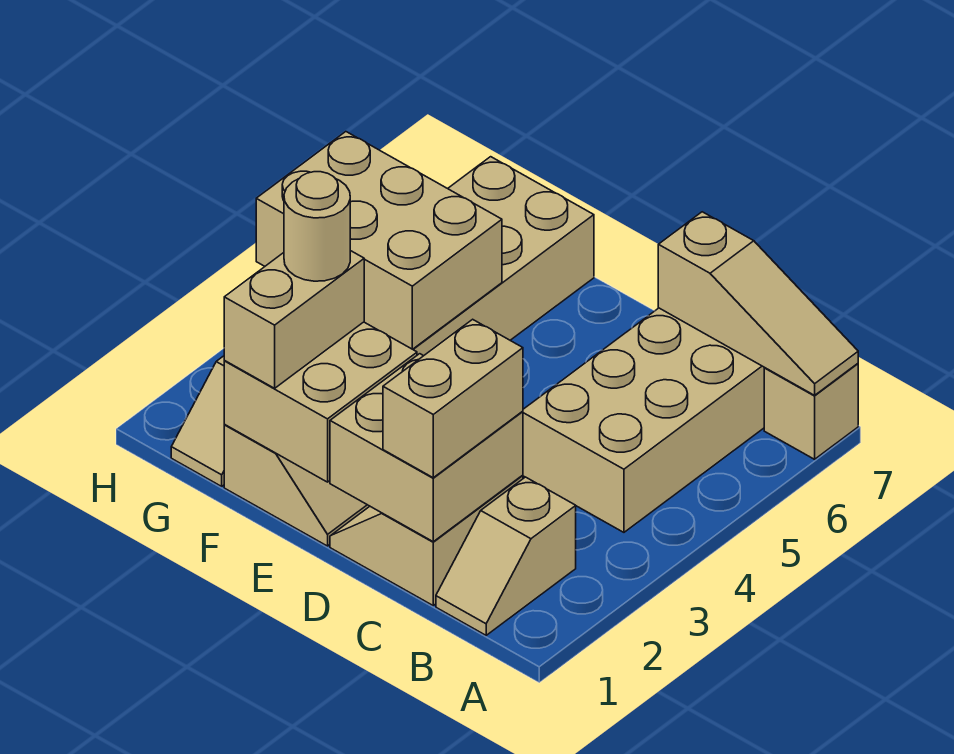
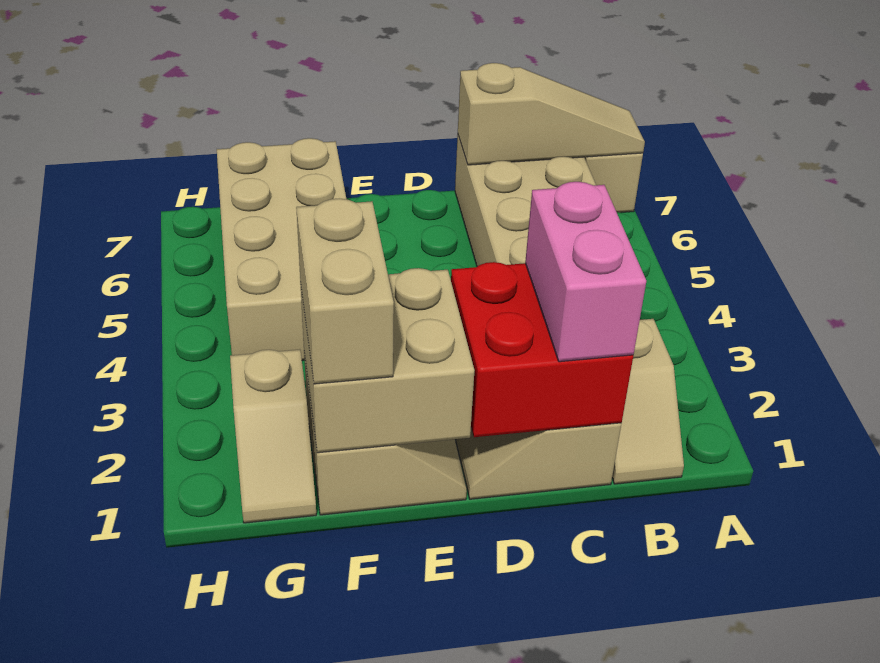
tan 2x2 brick [330,354,523,542] -> red 2x2 brick [451,262,633,437]
tan 1x2 brick [383,319,523,478] -> pink 1x2 brick [525,182,646,362]
tan 1x1 round brick [284,172,350,281] -> none
tan 2x3 brick [256,132,502,349] -> none

